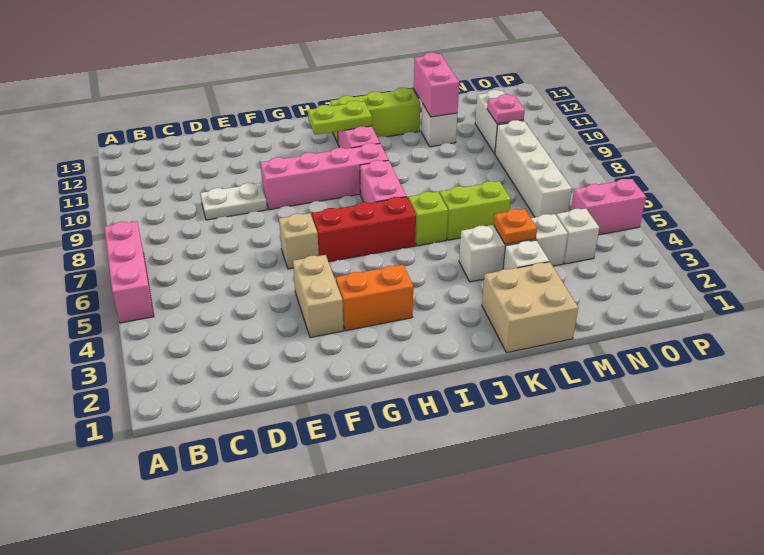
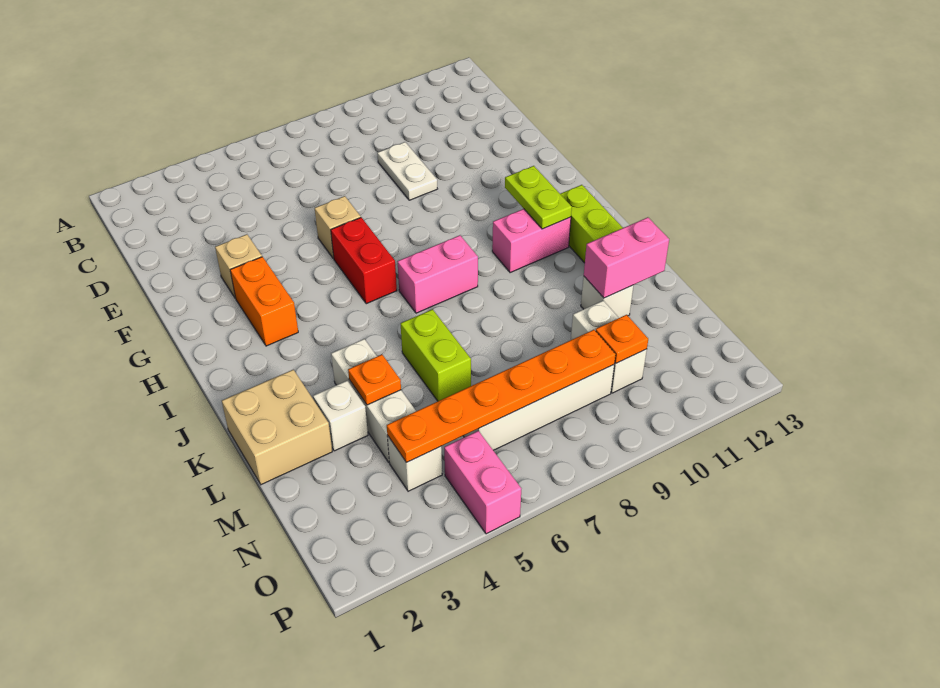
pink 1x3 brick [104,221,154,323] -> none
tan 1x2 brick [293,255,343,338] -> tan 1x1 brick [215,234,262,298]
pink 1x4 brick [260,143,388,210] -> none
red 1x3 brick [312,197,416,262] -> red 1x2 brick [331,217,397,304]
lime 1x1 brick [408,192,448,246] -> none
none -> orange 1x6 plate [387,330,616,463]
white 1x2 brick [475,90,524,154] -> white 1x2 brick turned to [571,301,647,393]
pink 1x1 plate [487,94,525,124] -> orange 1x1 plate [596,315,648,363]

